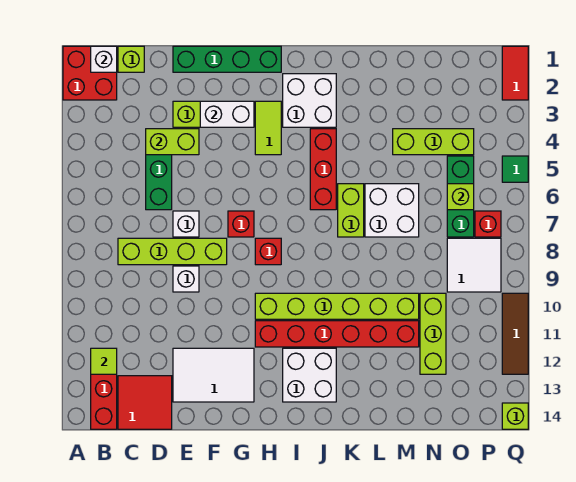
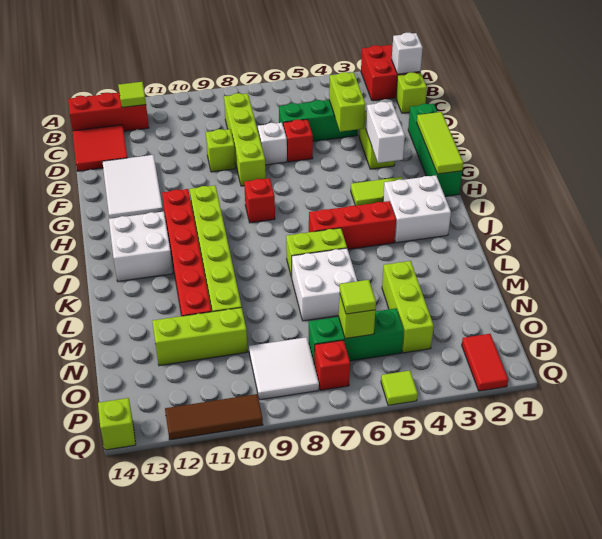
white 1x1 brick [173,266,199,292] -> lime 1x1 brick [206,129,236,172]
none -> lime 1x3 tile [417,112,463,174]
red 1x1 brick [228,211,254,237] -> red 1x1 brick moved to [283,119,313,162]
none -> lime 1x1 tile [340,280,376,314]
red 1x2 tile [502,46,528,100] -> red 1x2 tile turned to [462,334,508,391]
green 1x1 tile [502,156,528,182] -> lime 1x1 tile [381,371,418,405]

